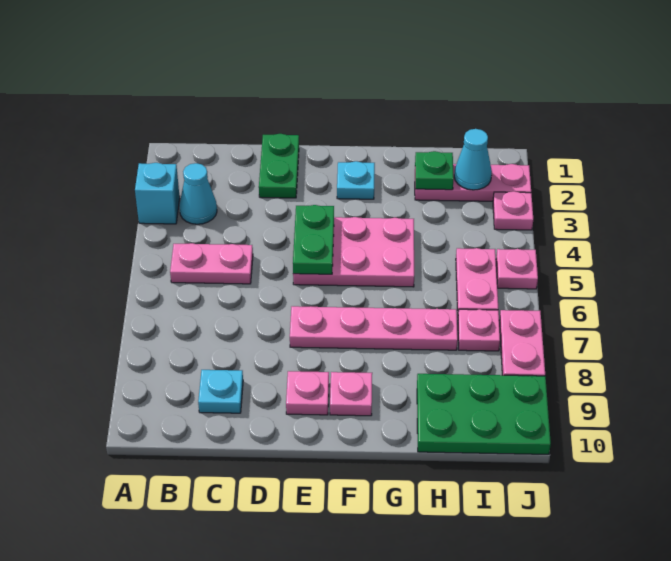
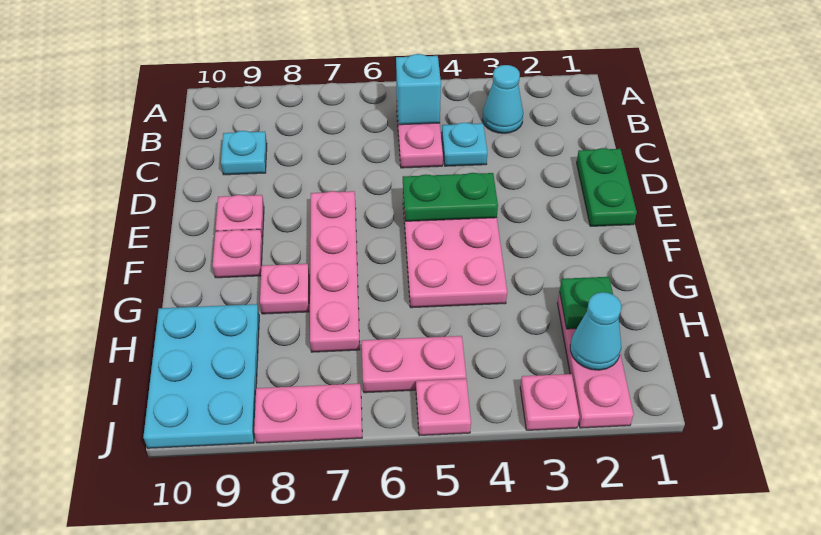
cyan 1x1 brick [135,163,180,224] -> cyan 1x1 brick moved to [396,54,441,125]
green 1x2 plate [259,134,299,198] -> green 1x2 plate turned to [577,148,637,226]
cyan 1x1 plate [337,161,375,199] -> cyan 1x1 plate moved to [442,123,487,166]
green 2x3 plate [417,374,551,454] -> cyan 2x3 plate [143,304,259,448]
pink 1x1 plate [458,309,500,351] -> pink 1x1 plate moved to [260,264,309,314]

